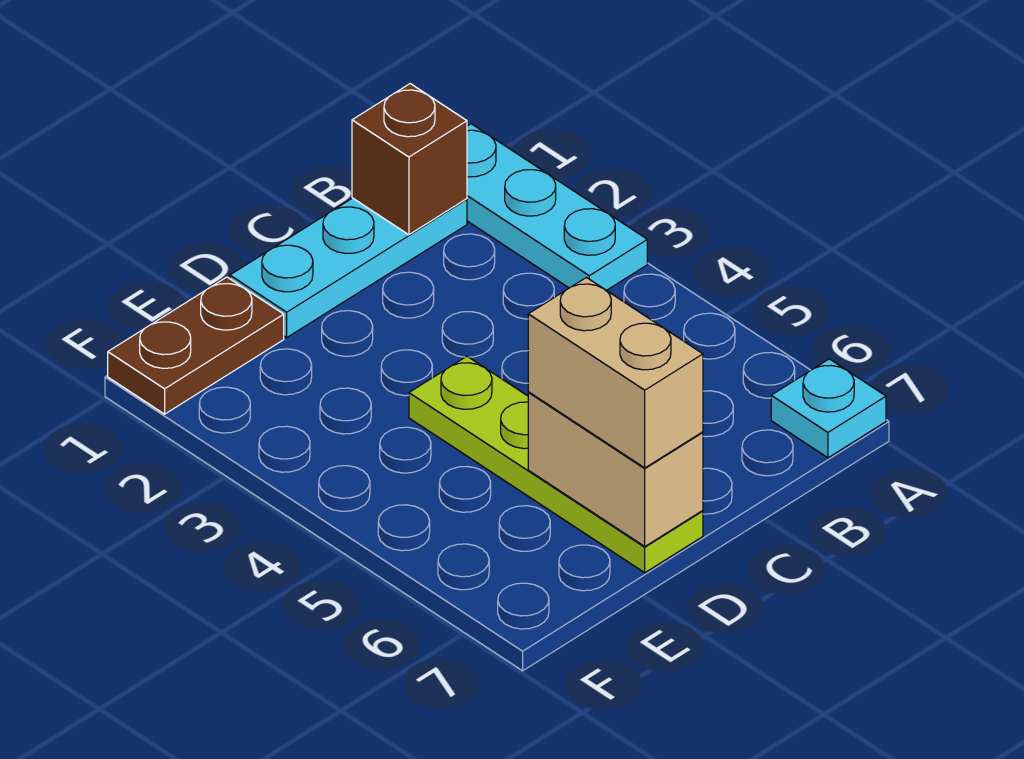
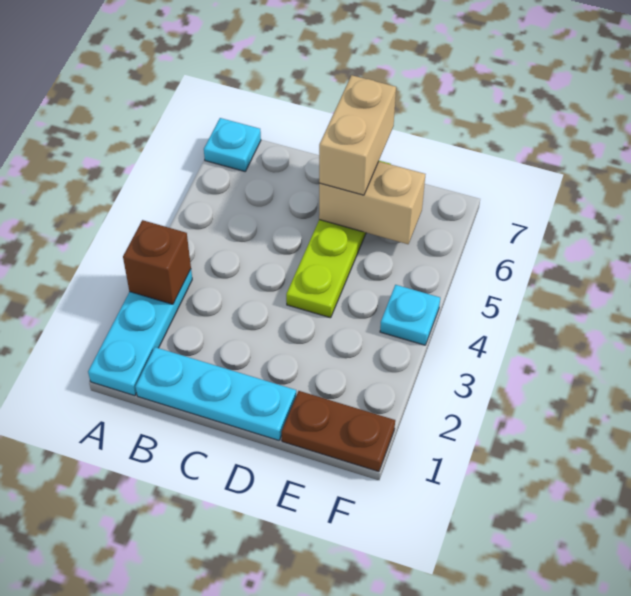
brown 1x1 brick [352,84,467,235] -> brown 1x1 brick moved to [123,220,191,304]
tan 1x2 brick [528,392,703,546] -> tan 1x2 brick turned to [319,161,425,244]
none -> cyan 1x1 plate [380,285,440,345]

